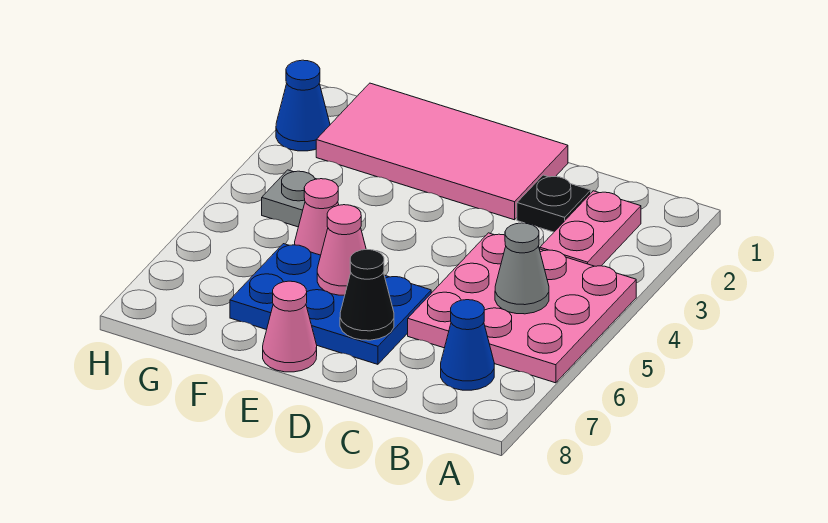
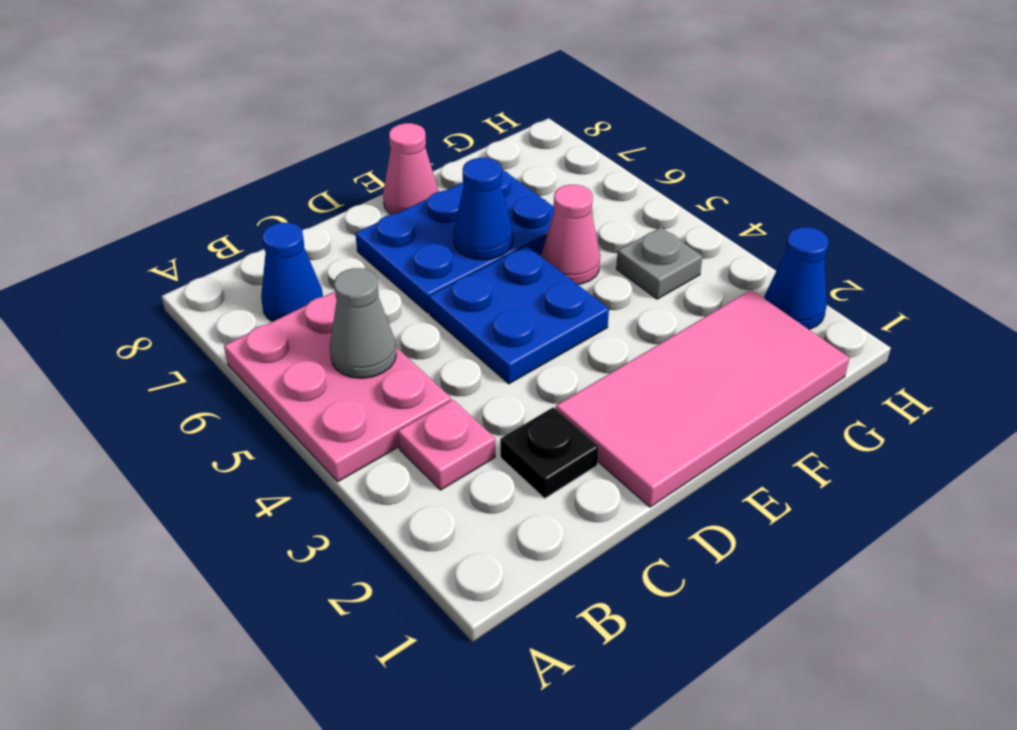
pink 3x3 plate [408,233,636,383] -> pink 2x3 plate [224,291,451,482]
pink 1x2 plate [540,191,641,266] -> pink 1x1 plate [398,400,495,490]
none -> blue 2x2 plate [429,246,609,384]
black 1x1 cone [340,249,394,340] -> none
pink 1x1 cone [317,205,366,295] -> blue 1x1 cone [453,158,513,260]

